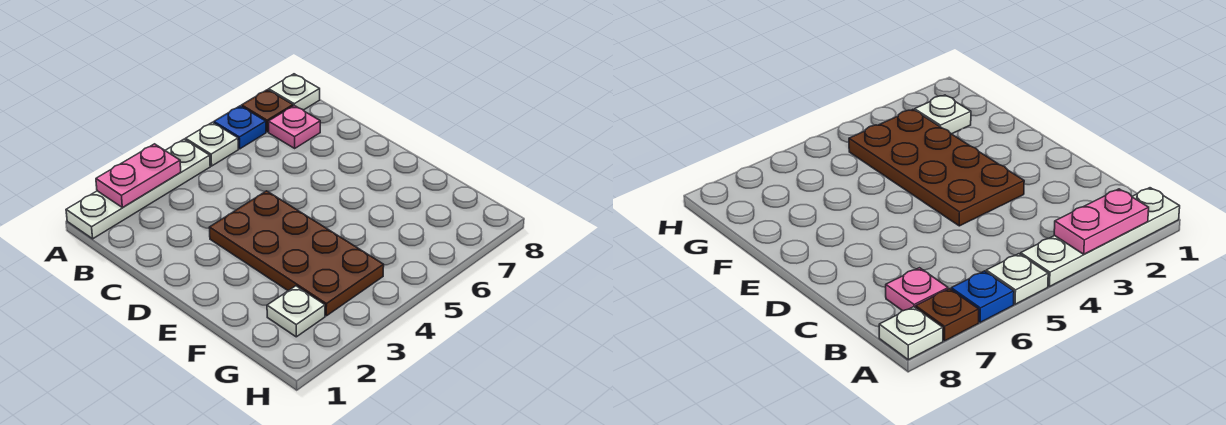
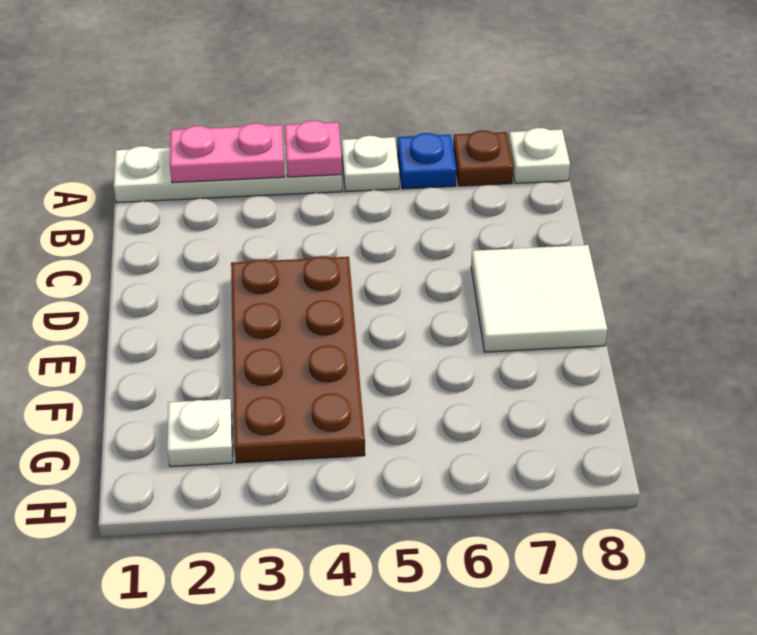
pink 1x1 plate [268,105,320,148] -> pink 1x1 plate moved to [285,121,342,177]
none -> white 2x2 tile [471,245,607,352]

